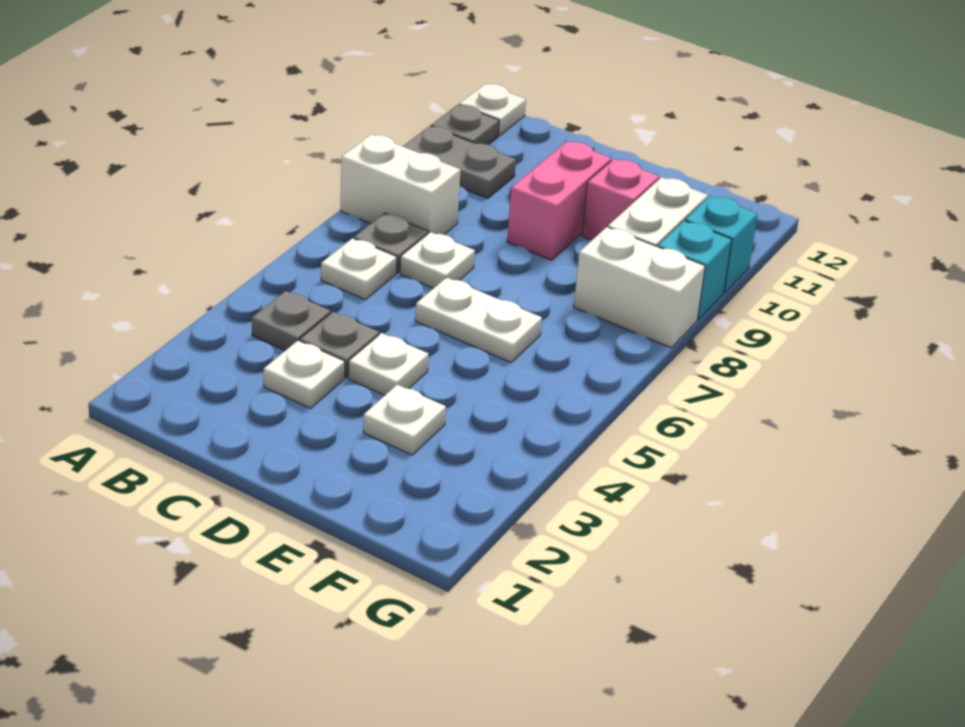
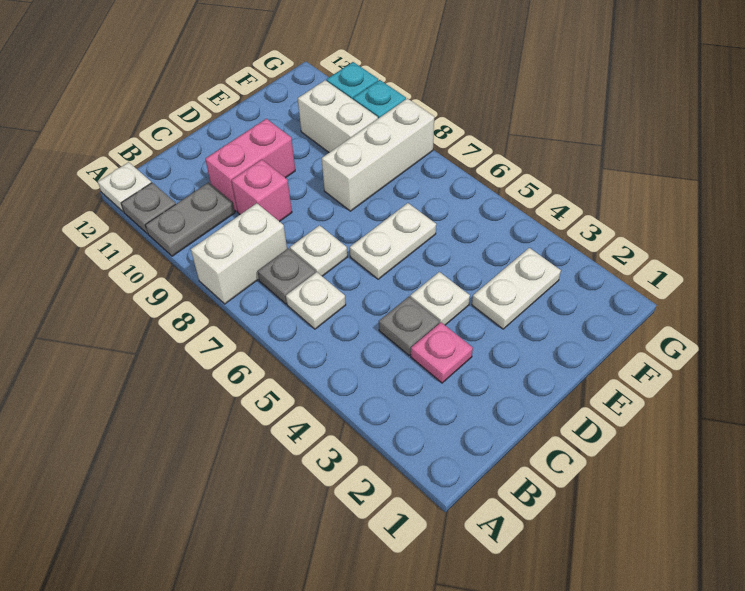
grey 1x1 plate [252,291,331,351] -> none
white 1x1 plate [264,340,345,408] -> pink 1x1 plate [411,322,473,383]
pink 1x2 brick [507,141,611,260] -> pink 1x2 brick turned to [205,119,295,211]
white 1x1 plate [363,385,446,455] -> white 1x2 plate [472,248,561,329]
pink 1x1 brick [582,159,659,240] -> pink 1x1 brick moved to [231,159,292,222]
white 1x2 brick [574,227,705,348] -> white 1x3 brick [322,98,434,211]

